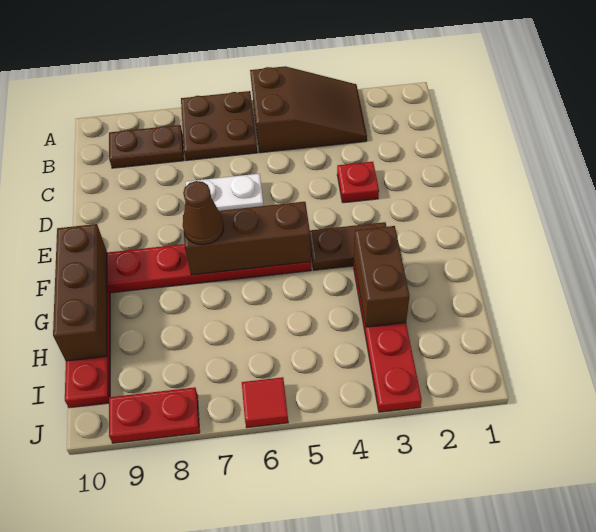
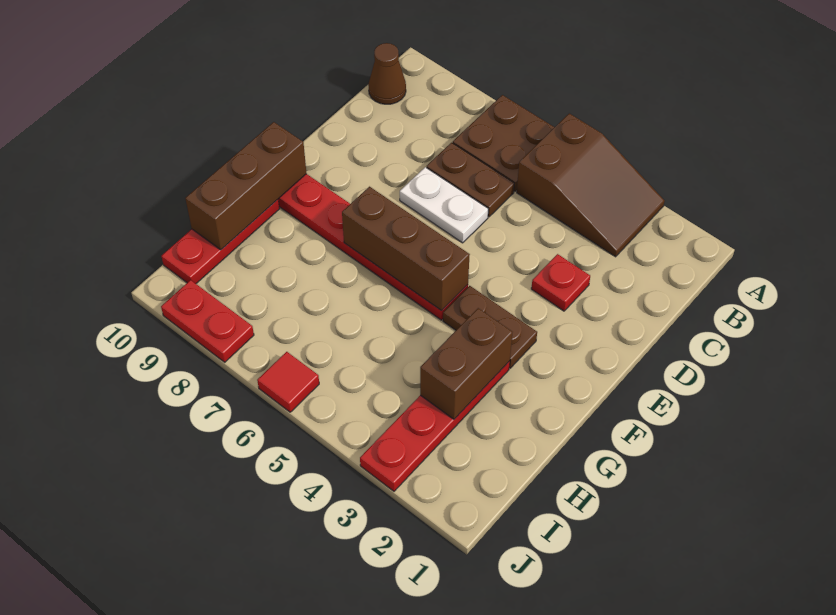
brown 1x2 plate [109,125,184,168] -> brown 1x2 plate moved to [427,143,515,217]
brown 1x1 cone [183,181,224,245] -> brown 1x1 cone moved to [368,43,406,104]

